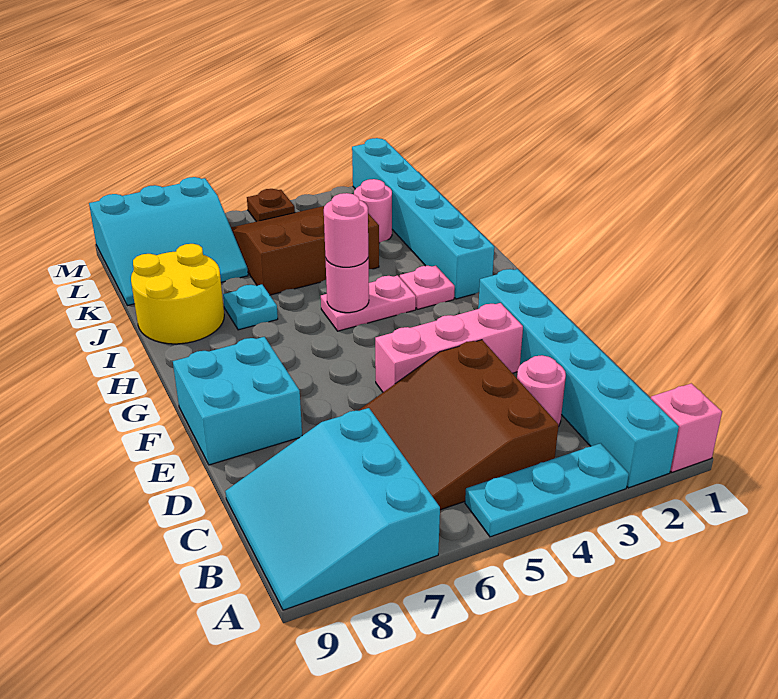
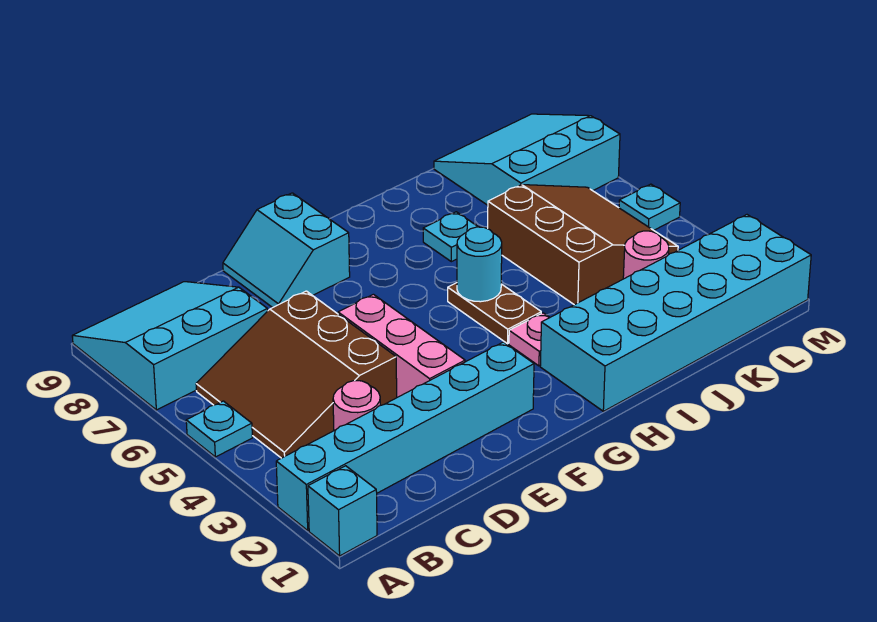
pink 1x1 brick [651,383,722,472] -> cyan 1x1 brick [308,466,377,556]
cyan 1x3 plate [465,443,629,537] -> cyan 1x1 plate [186,401,252,457]
brown 3x3 slope [358,340,559,510] -> brown 3x3 slope turned to [196,291,397,458]
cyan 2x2 brick [173,337,302,465] -> cyan 2x2 slope [223,193,350,308]
cyan 1x6 brick [352,138,494,299] -> cyan 2x6 brick [540,215,811,411]
pink 1x2 plate [321,275,416,331] -> brown 1x2 plate [448,283,541,344]
pink 1x1 round brick [325,258,369,313] -> cyan 1x1 round brick [457,227,502,302]
pink 1x1 round brick [324,193,368,267] -> none
yellow 2x2 round brick [131,244,224,344] -> none
cyan 3x3 slope [89,177,248,306] -> cyan 3x3 slope turned to [434,114,620,205]
brown 1x1 plate [247,189,295,222] -> cyan 1x1 plate [619,184,680,230]

